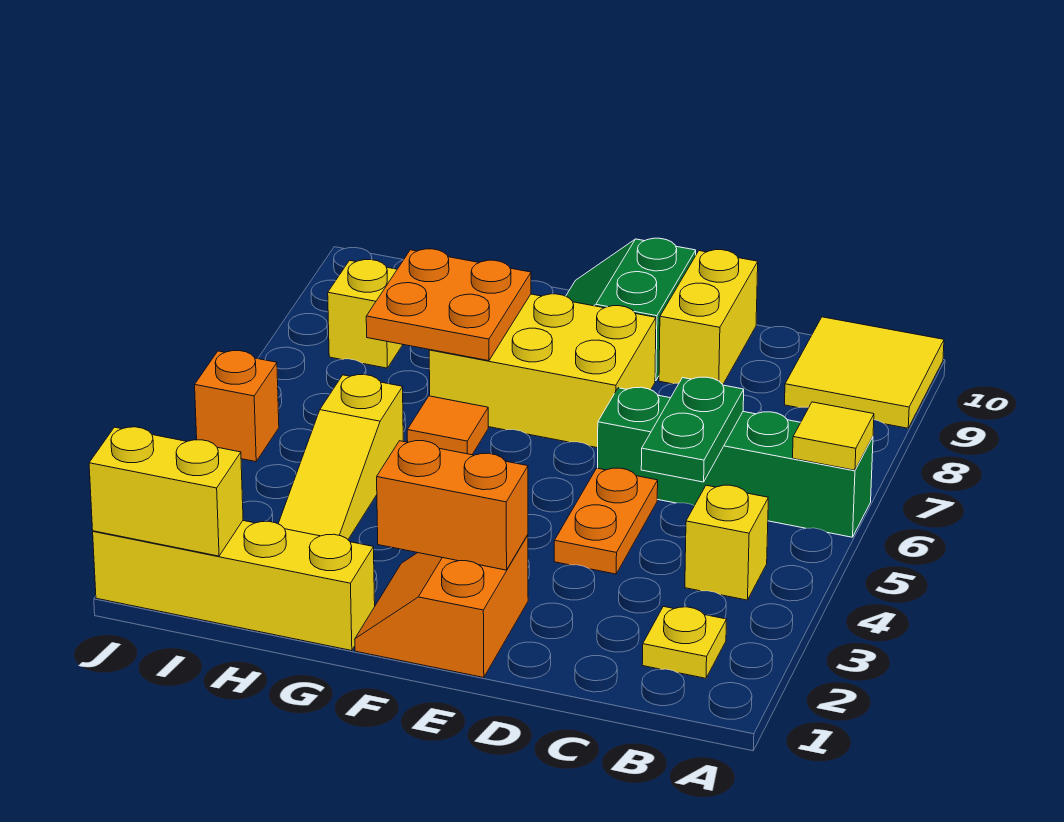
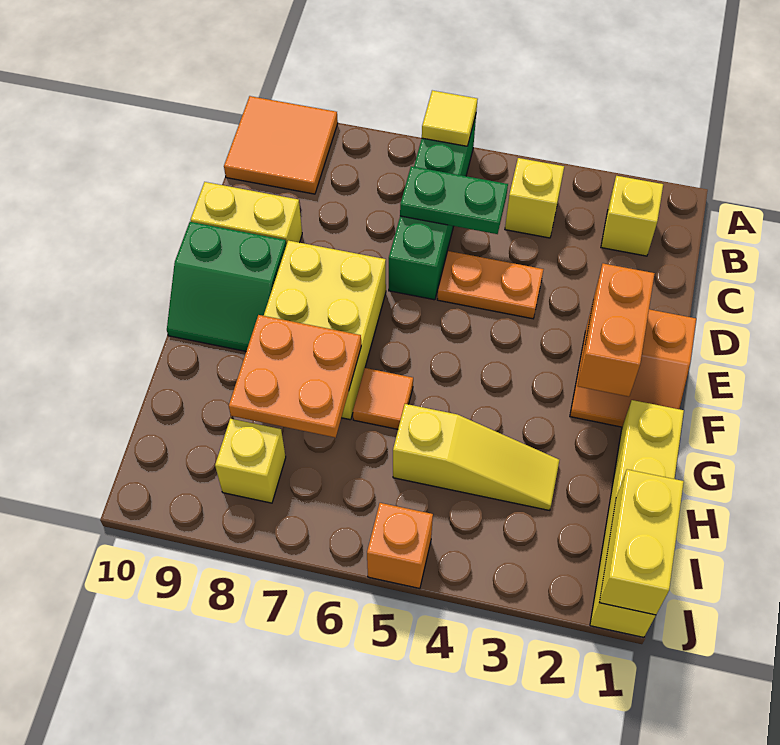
yellow 2x2 tile [785,317,944,428] -> orange 2x2 tile [224,96,338,194]
yellow 1x1 plate [642,606,727,678] -> yellow 1x1 brick [601,176,663,256]

